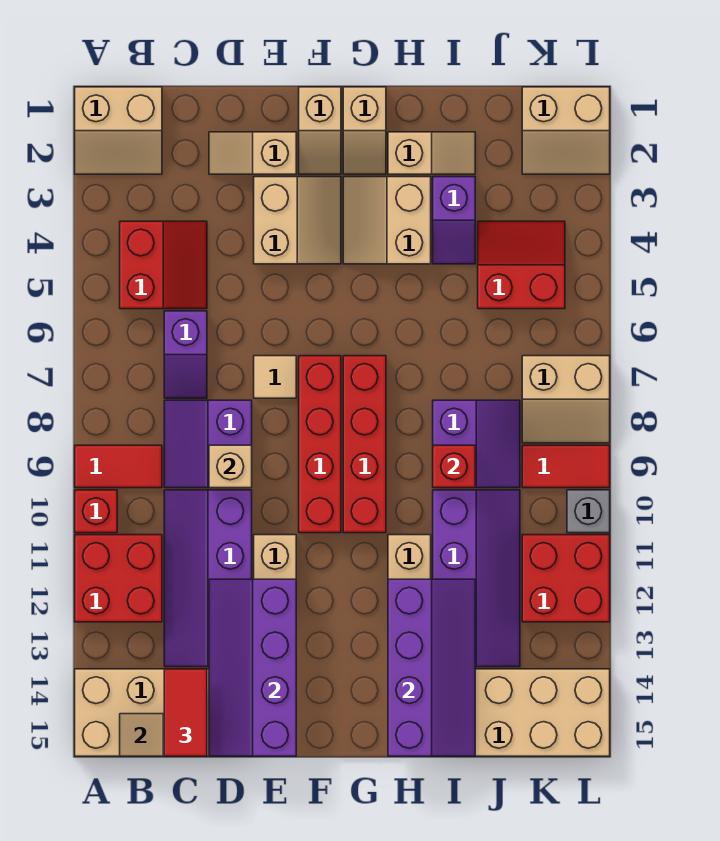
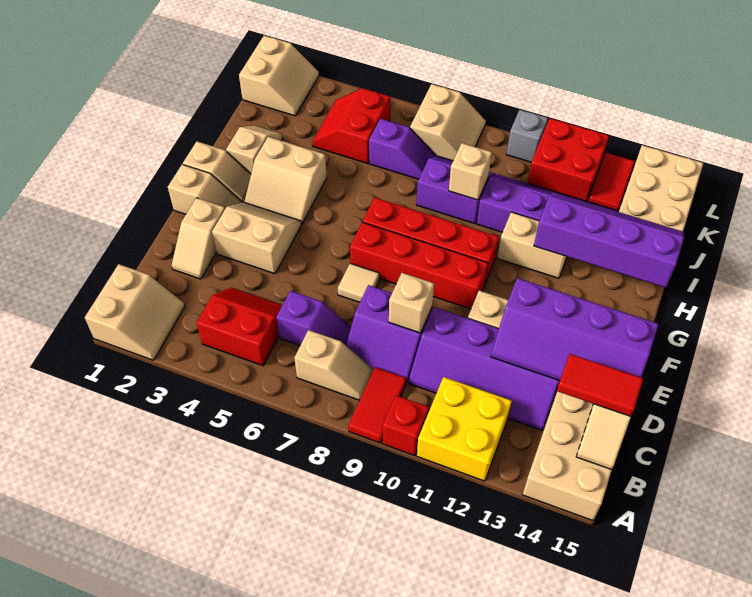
red 2x2 brick [75,535,162,622] -> yellow 2x2 brick [417,377,512,481]
none -> tan 1x2 slope [294,330,373,400]
purple 1x2 slope [433,177,475,264] -> purple 1x2 slope moved to [369,119,436,179]
red 1x1 brick [433,445,475,488] -> tan 1x1 brick [449,143,492,200]
red 1x2 tile [522,445,610,488] -> red 1x2 tile moved to [589,153,635,211]

